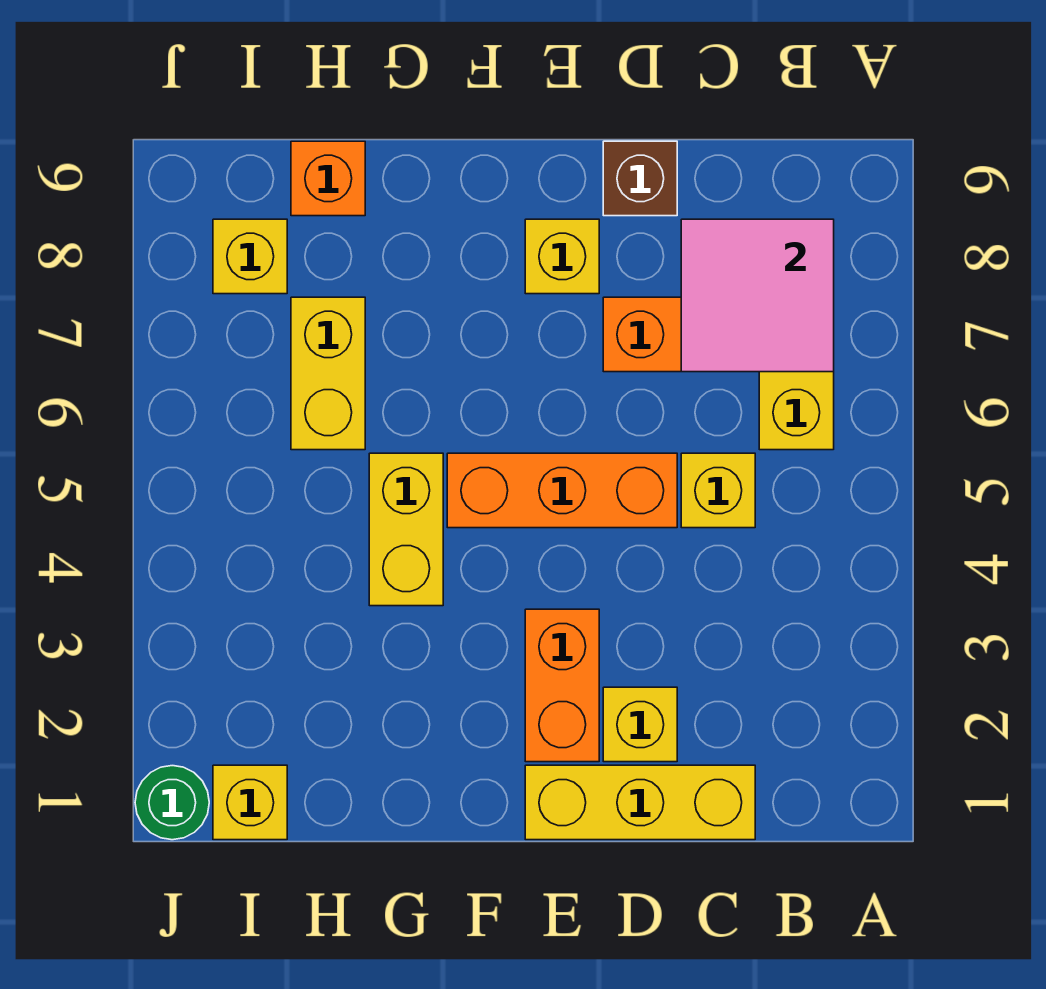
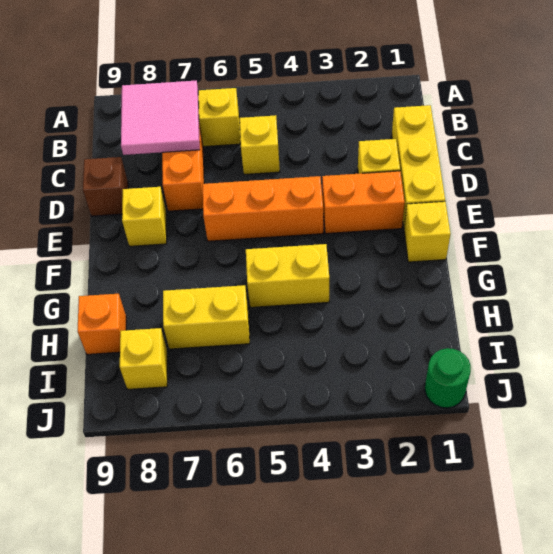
orange 1x3 brick [447,453,677,528] -> orange 1x3 brick turned to [203,176,323,241]
yellow 1x1 brick [213,765,287,840] -> yellow 1x1 brick moved to [404,202,450,262]

